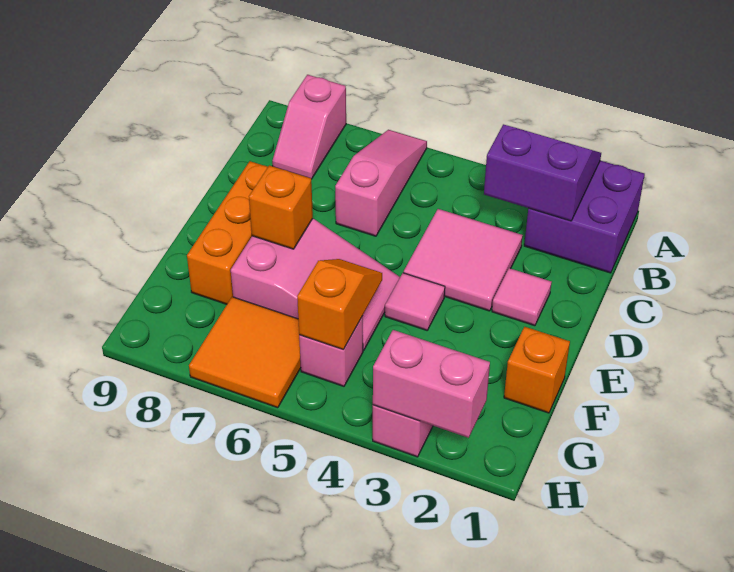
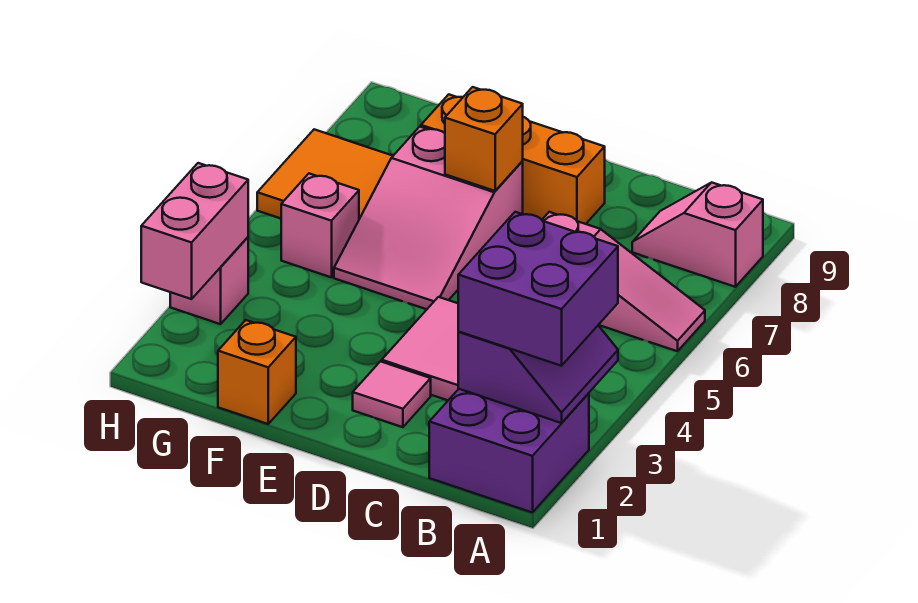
none -> purple 2x2 brick [458,212,618,366]
pink 1x1 tile [385,273,445,330] -> none
orange 1x2 slope [297,259,382,349] -> none

